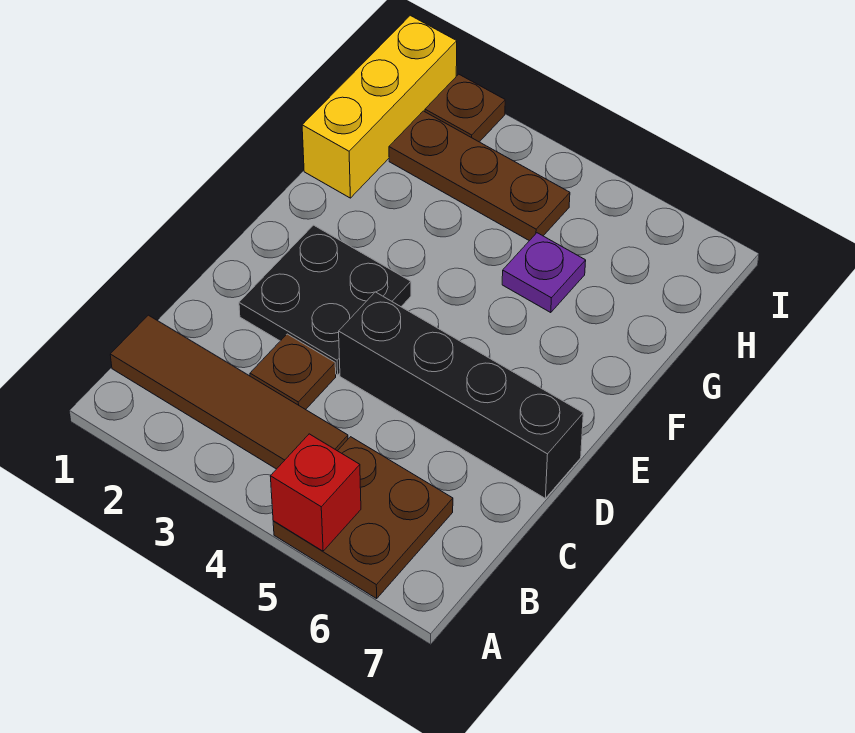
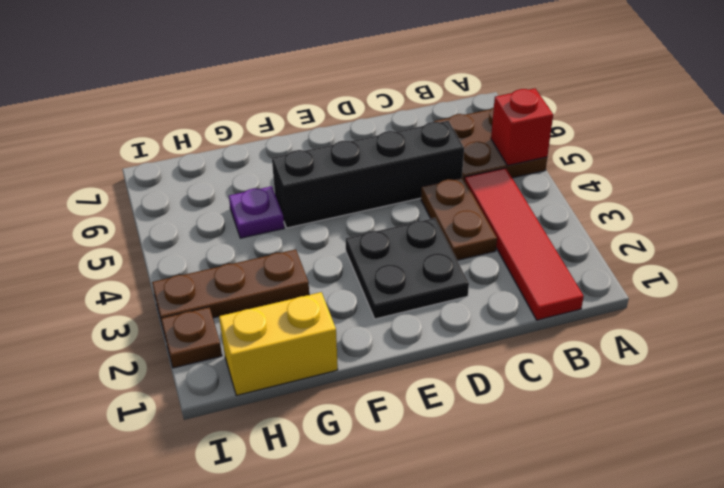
brown 1x4 tile [110,315,348,469] -> red 1x4 tile [465,168,584,320]
brown 1x1 plate [250,334,336,410] -> brown 1x2 plate [421,178,497,260]
black 1x4 brick [339,292,583,498] -> black 1x4 brick turned to [272,121,464,228]
yellow 1x3 brick [302,15,457,198] -> yellow 1x2 brick [219,292,338,396]
brown 1x3 plate [389,111,570,241] -> brown 1x3 plate turned to [152,249,309,323]

